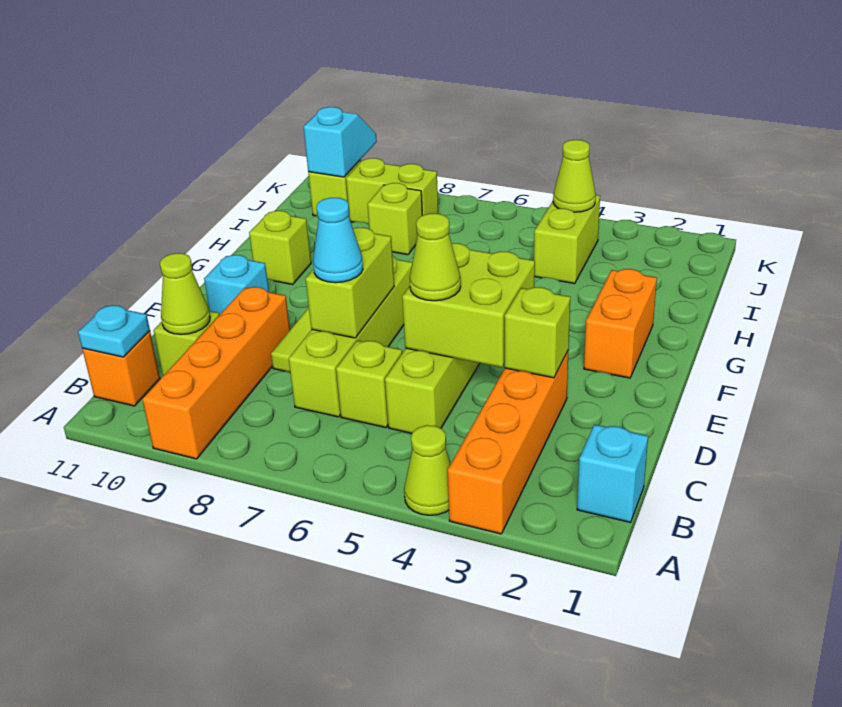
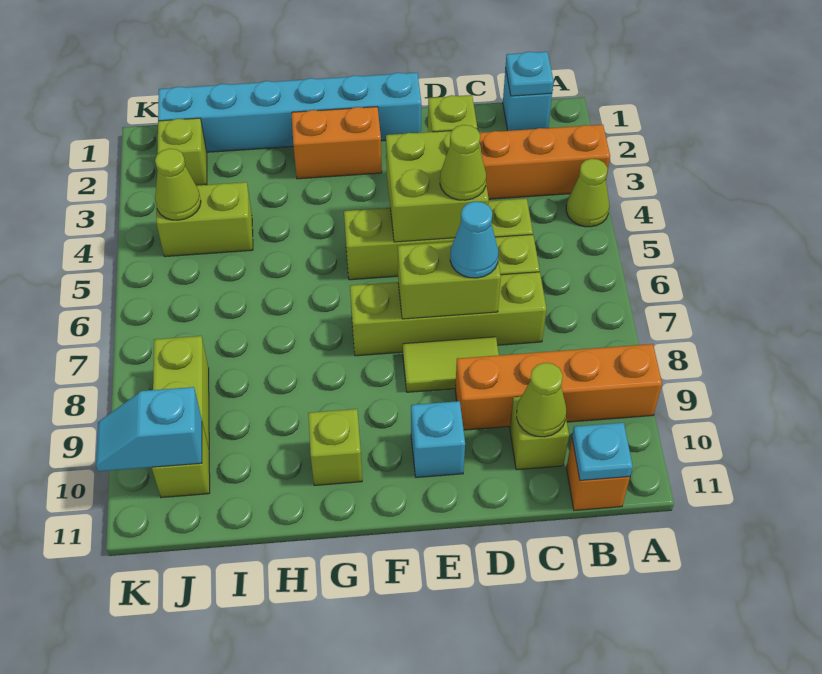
none -> cyan 1x1 plate [506,52,554,96]
none -> cyan 1x6 brick [158,73,421,152]
lime 1x1 brick [367,183,422,255] -> lime 1x1 brick moved to [158,118,207,186]

